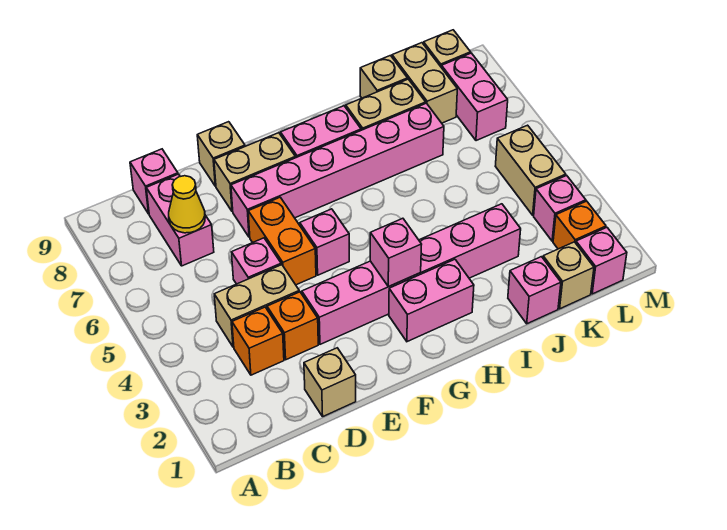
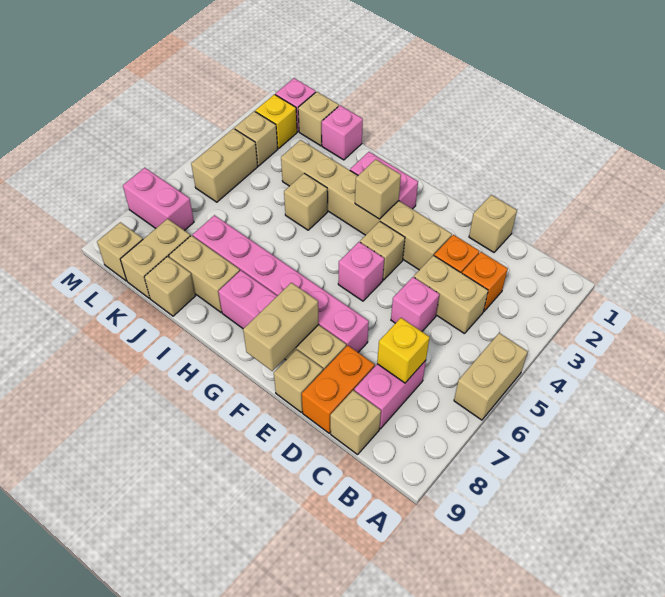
none -> tan 1x2 brick [454,333,528,420]
yellow 1x1 cone [169,176,205,233] -> yellow 1x1 brick [377,318,430,383]
pink 1x1 brick [130,149,178,214] -> tan 1x1 brick [330,390,381,455]
pink 1x6 brick [302,204,521,344] -> tan 1x6 brick [281,140,452,270]
orange 1x2 brick [248,197,316,285] -> orange 1x2 brick moved to [302,345,375,433]
none -> tan 1x1 brick [360,222,405,280]
none -> tan 1x2 brick [243,283,319,371]
pink 1x1 brick [370,218,422,287] -> tan 1x1 brick [355,159,401,219]
none -> tan 1x1 brick [284,173,328,230]
orange 1x1 brick [553,201,606,249] -> yellow 1x1 brick [255,94,297,149]
pink 1x1 brick [534,175,586,241] -> tan 1x1 brick [235,111,278,166]
pink 1x2 brick [442,53,508,141] -> pink 1x2 brick turned to [123,168,194,231]

